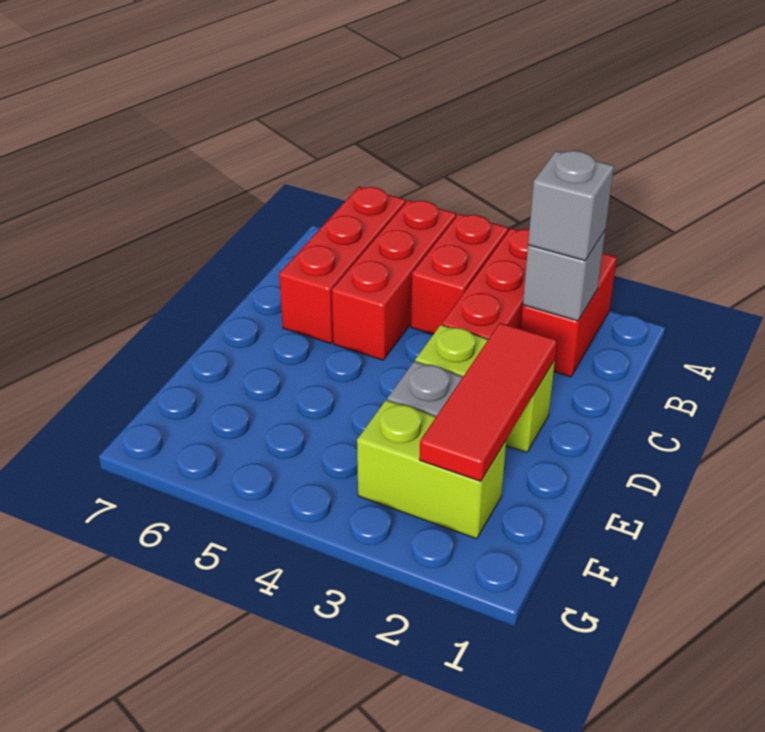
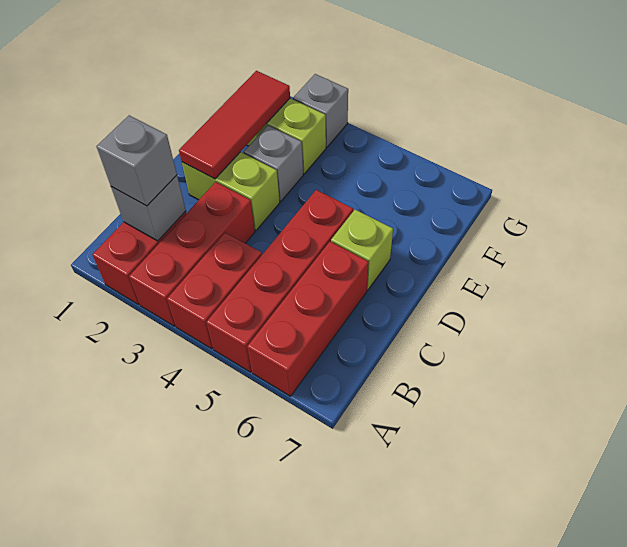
red 1x3 brick [332,200,456,360] -> red 1x4 brick [206,190,353,372]
none -> lime 1x1 brick [331,210,393,290]
none -> grey 1x1 brick [293,74,348,147]

